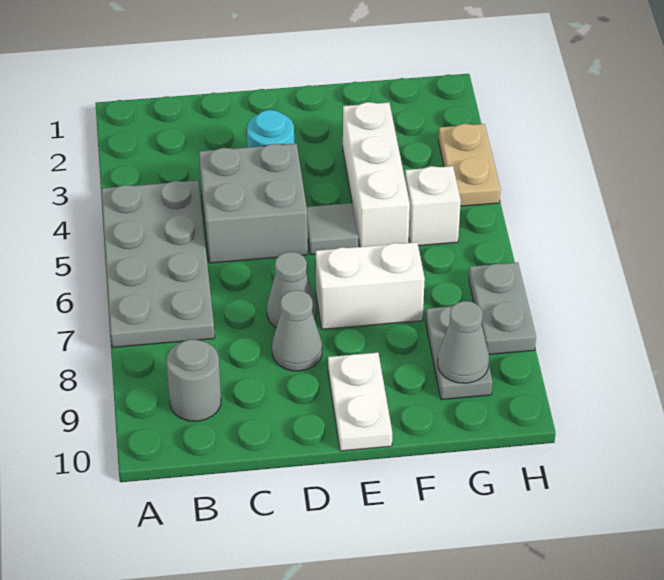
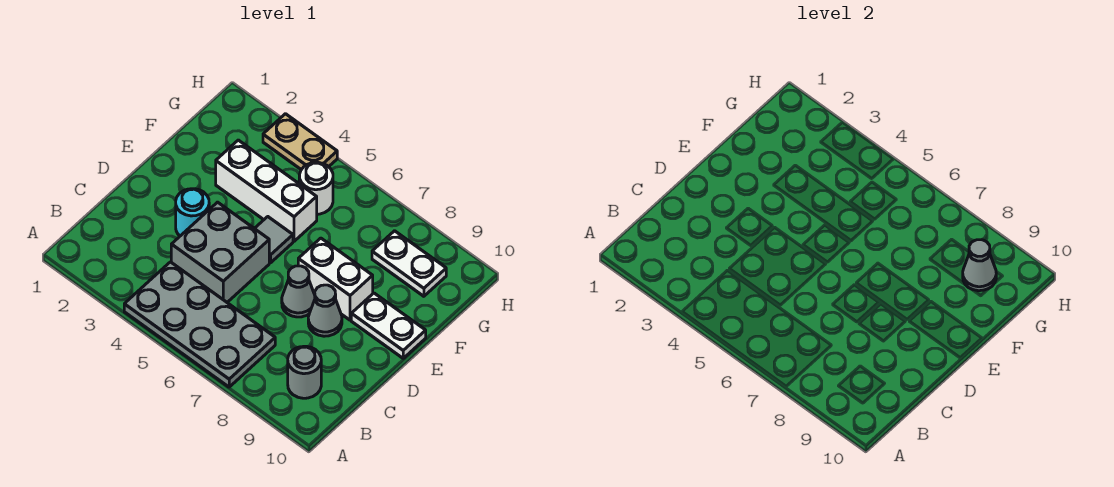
white 1x2 brick [316,242,425,329] -> white 1x2 brick turned to [298,238,373,320]
white 1x1 brick [405,166,461,246] -> white 1x1 round brick [299,162,333,214]
grey 1x2 plate [426,306,492,400] -> white 1x2 plate [372,231,446,296]
grey 1x2 plate [469,263,536,354] -> none

